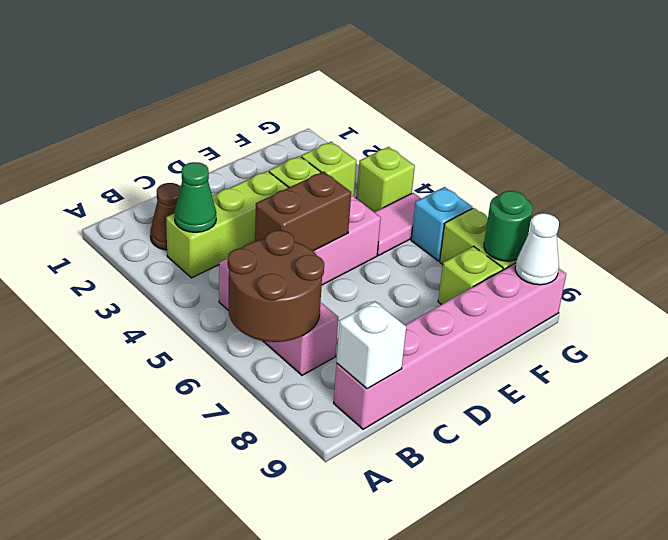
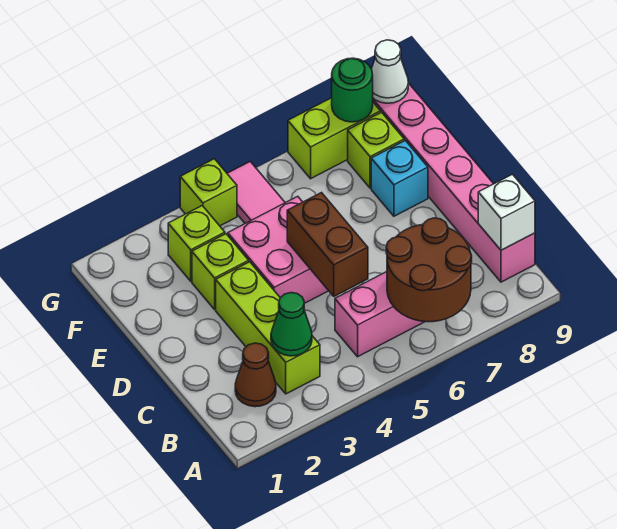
cyan 1x1 brick [411,187,473,261] -> cyan 1x1 brick moved to [371,141,428,216]

